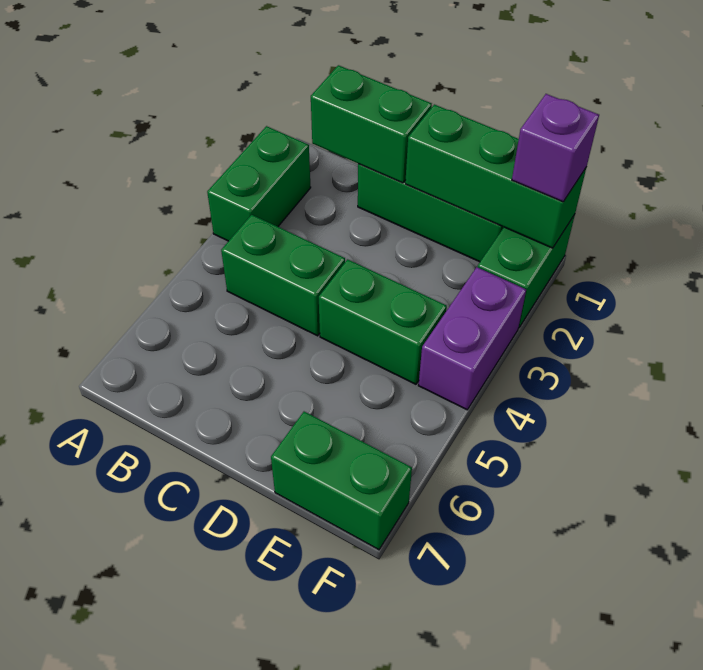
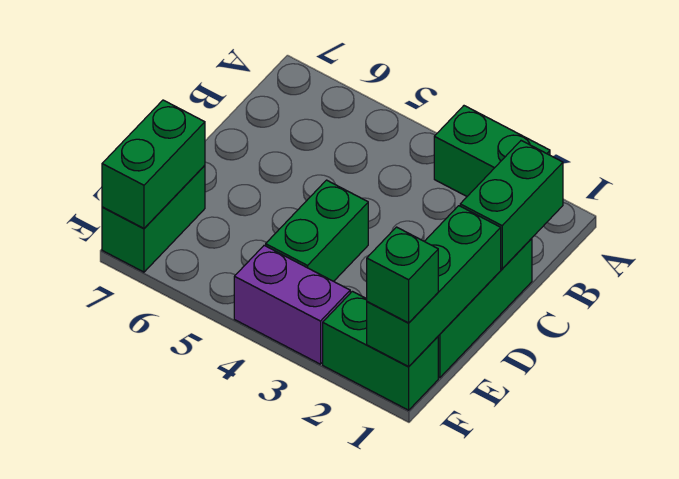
green 1x2 brick [221,215,345,336] -> green 1x2 brick moved to [102,100,205,229]
purple 1x1 brick [512,94,599,202] -> green 1x1 brick [367,227,438,323]

